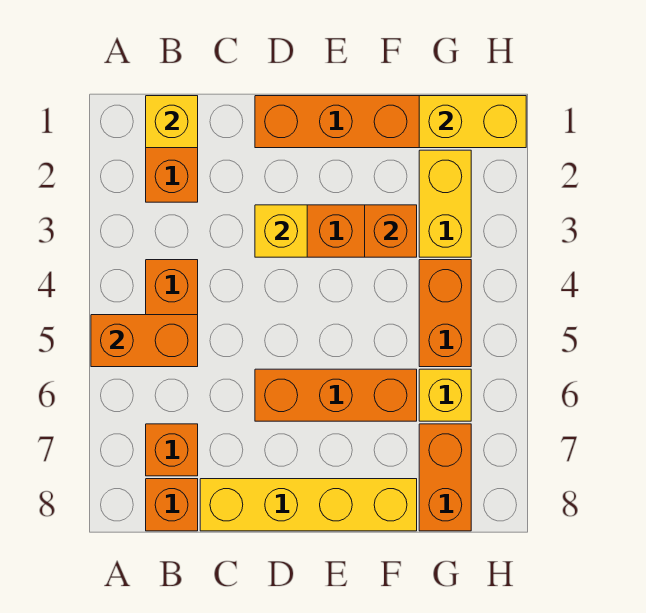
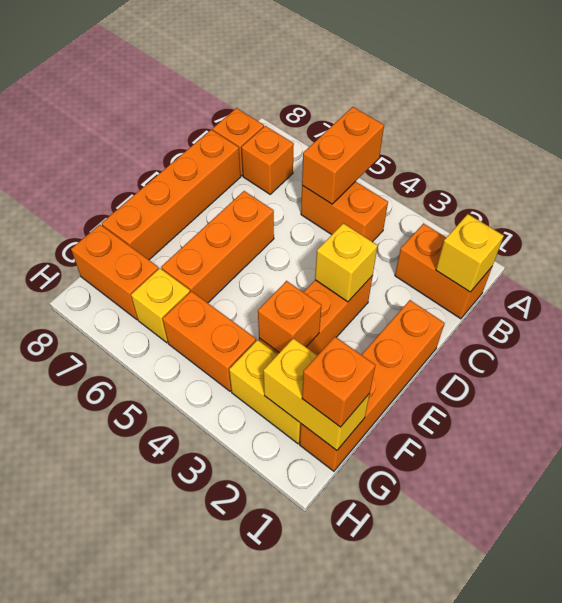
yellow 1x4 brick [200,479,417,531] -> orange 1x4 brick [102,130,241,260]
yellow 1x2 brick [419,96,526,148] -> yellow 1x2 brick turned to [263,338,370,450]
none -> orange 1x1 brick [302,337,375,427]

